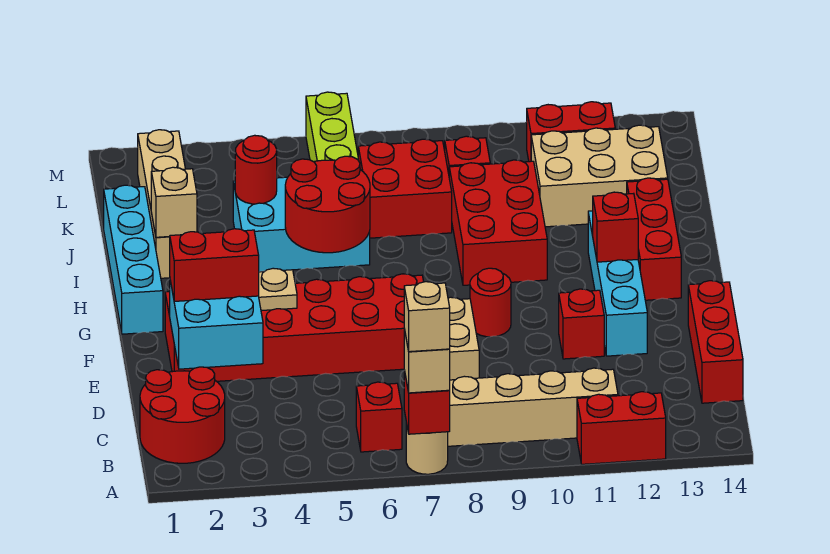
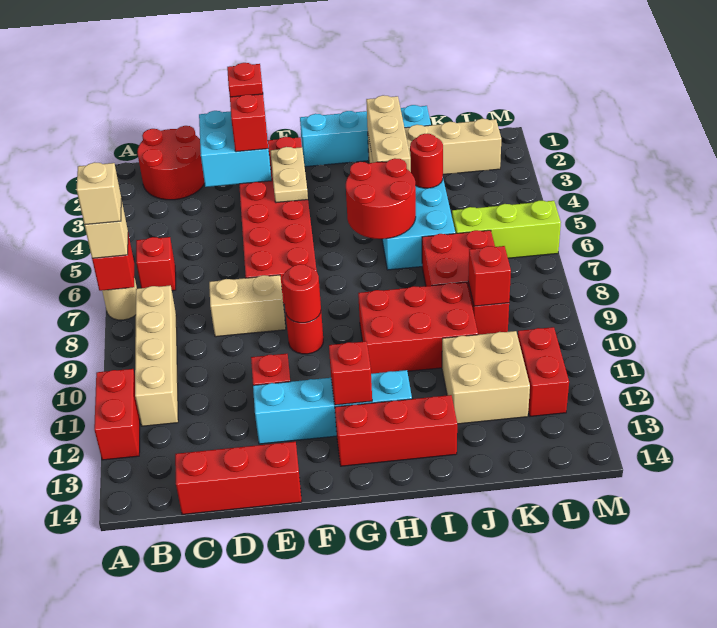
none -> red 1x1 plate [227,63,263,97]
none -> red 1x1 round brick [282,264,321,323]
tan 1x1 brick [151,167,197,237] -> tan 1x3 brick [366,95,411,172]
tan 2x3 brick [531,125,668,227] -> tan 2x2 brick [442,331,530,424]
none -> red 1x1 brick [468,246,511,306]

